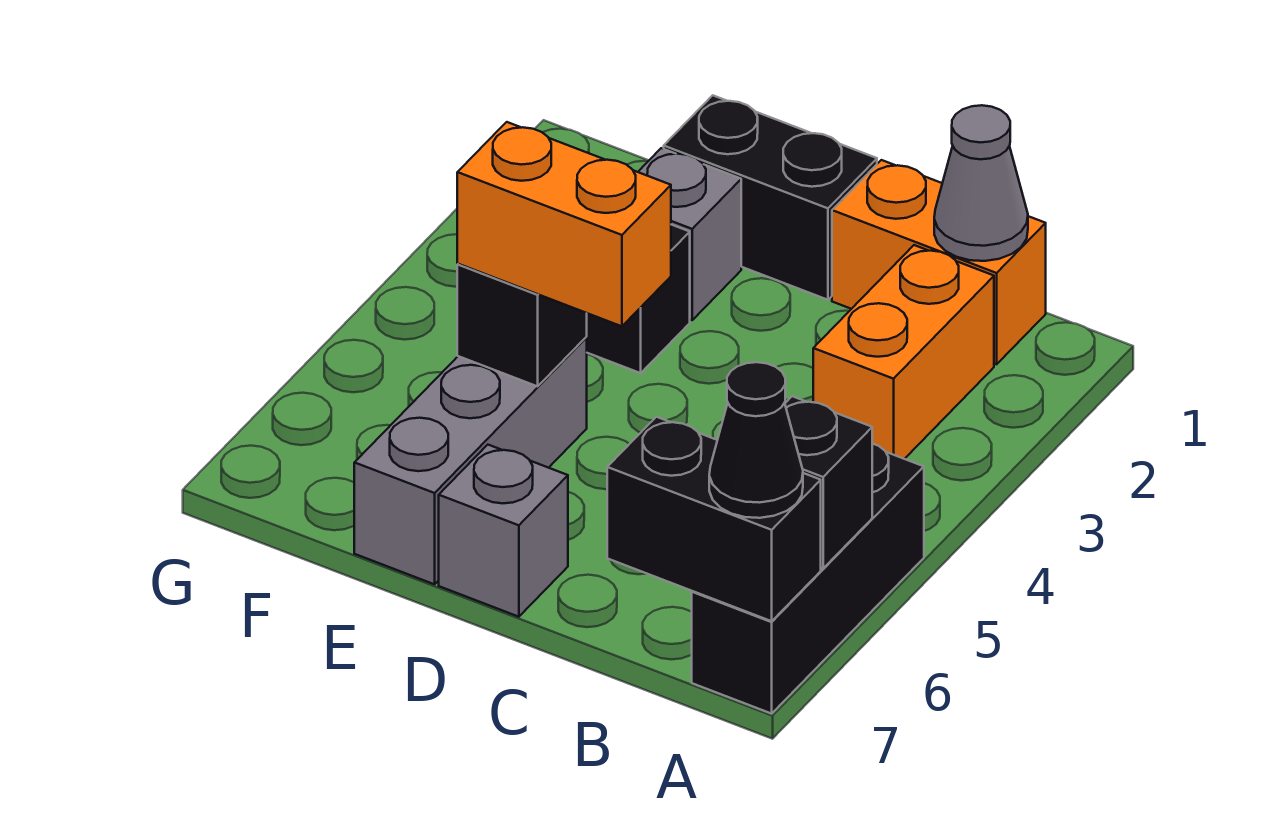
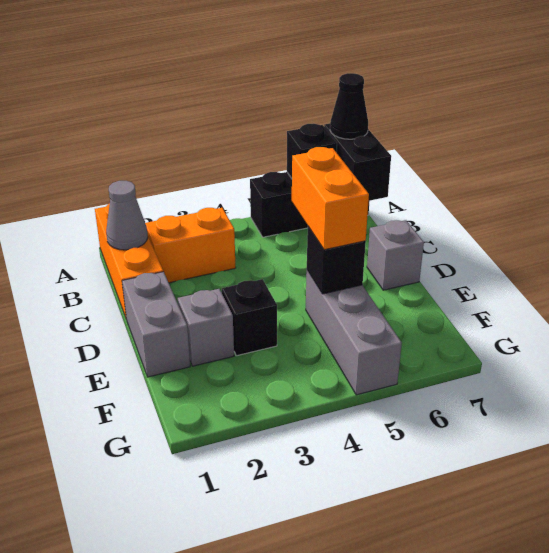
orange 1x2 brick [832,160,1046,364] -> orange 1x3 brick [95,203,163,320]
black 1x2 brick [664,95,877,300] -> grey 1x2 brick [122,272,190,377]
grey 1x3 brick [354,337,587,584] -> grey 1x3 brick turned to [306,271,402,395]

